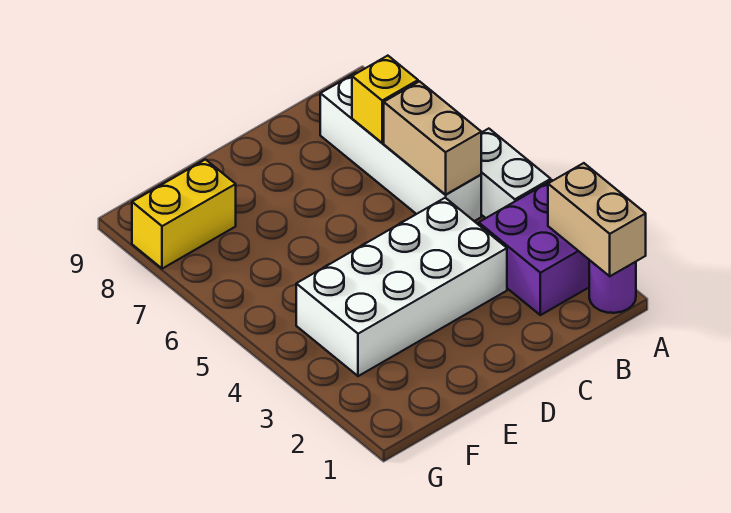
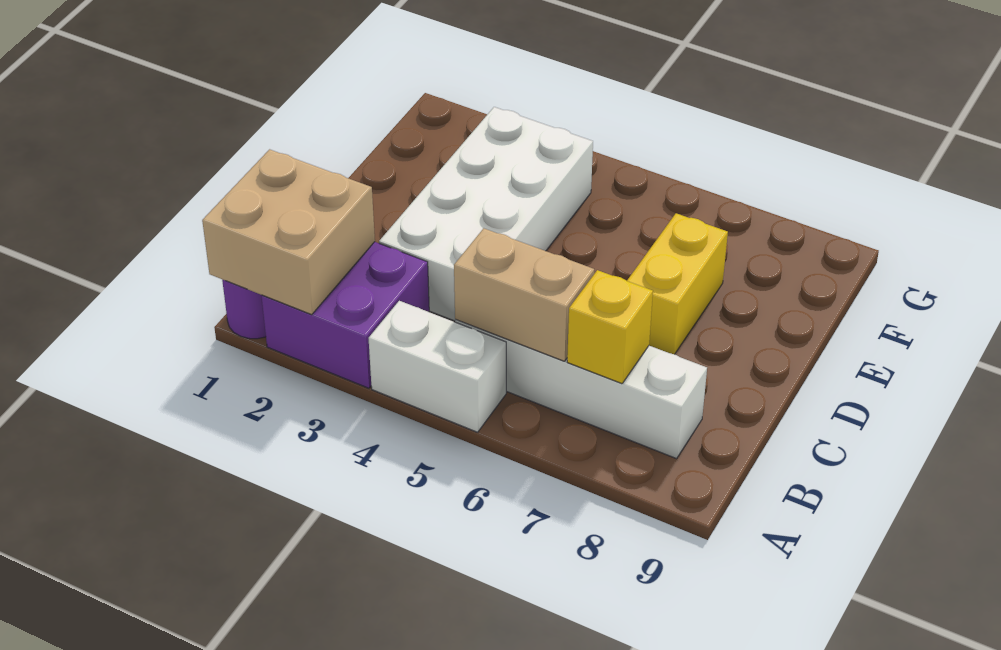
tan 1x2 brick [548,163,646,276] -> tan 2x2 brick [202,149,375,315]
yellow 1x2 brick [132,160,236,269] -> yellow 1x2 brick moved to [627,213,728,354]

